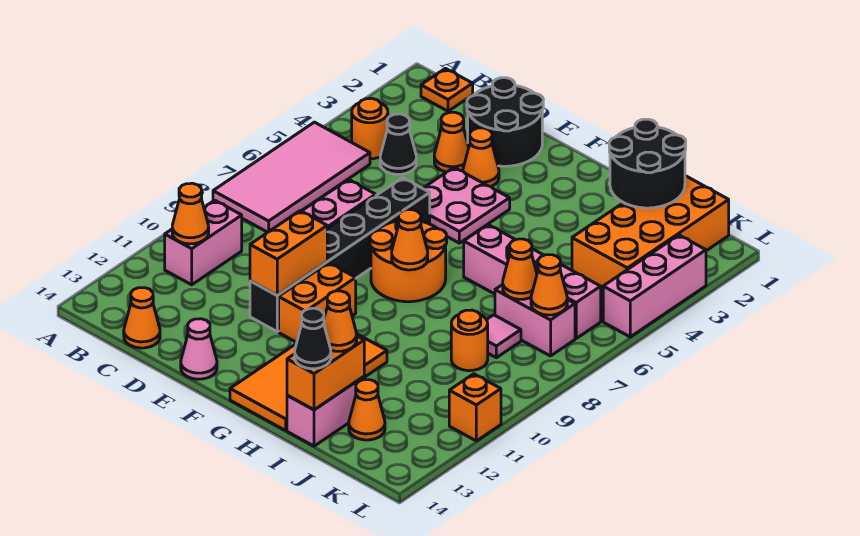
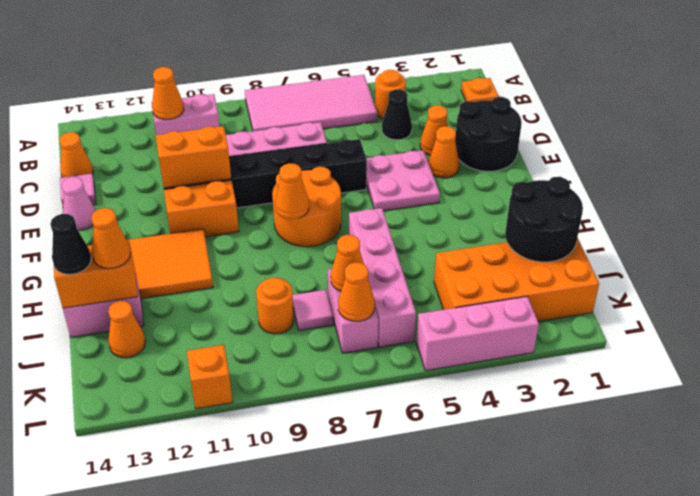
none -> pink 1x1 tile [60,174,96,205]

